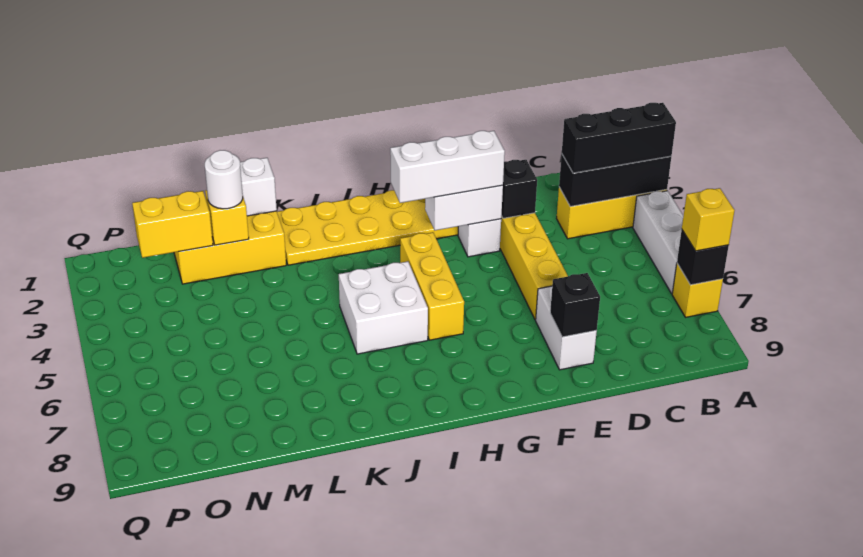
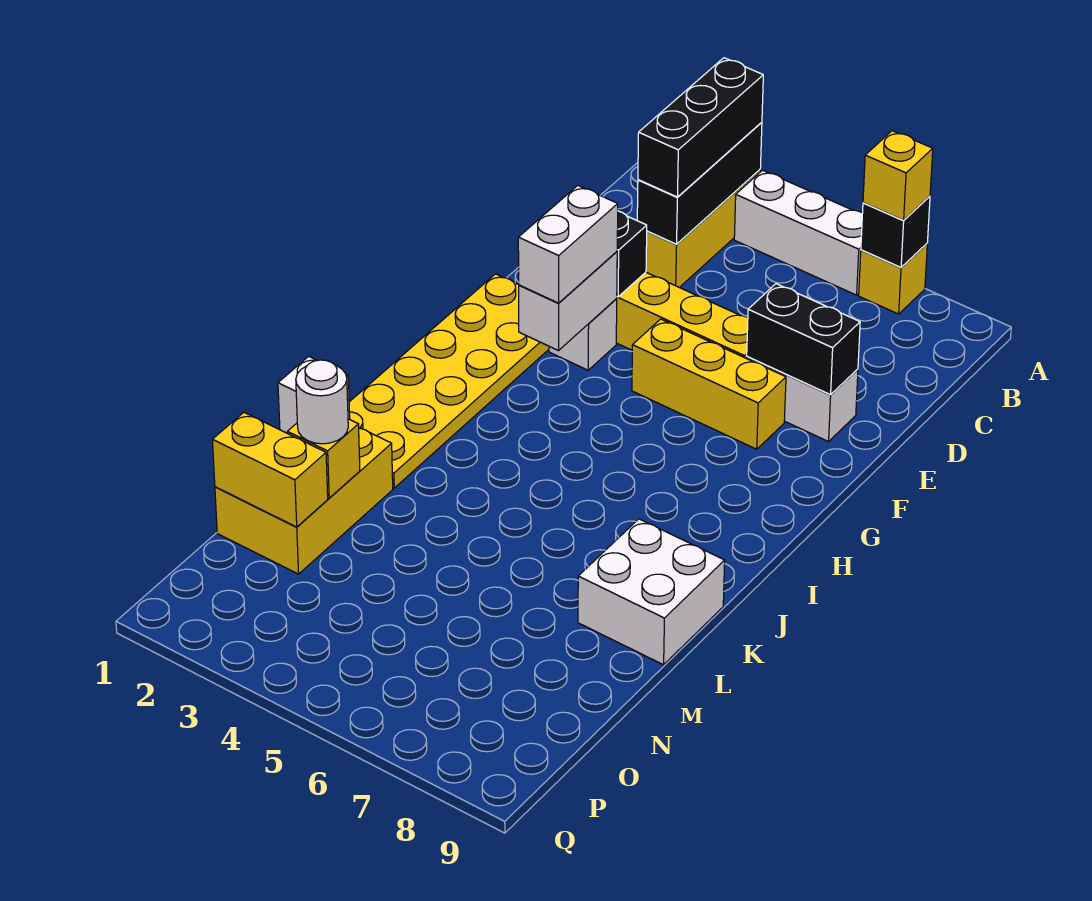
black 1x1 brick [550,273,600,337] -> black 1x2 brick [747,284,860,395]
white 1x3 brick [390,131,505,203] -> white 1x2 brick [518,186,618,303]
yellow 1x3 brick [400,232,464,340] -> yellow 1x3 brick moved to [632,319,786,449]
white 2x2 brick [339,261,428,354] -> white 2x2 brick moved to [578,519,725,665]
yellow 1x2 brick [132,191,213,258] -> yellow 1x2 brick turned to [212,412,328,527]

